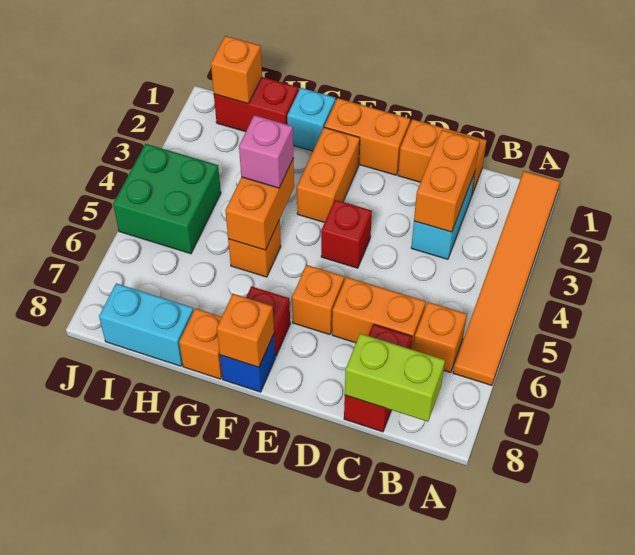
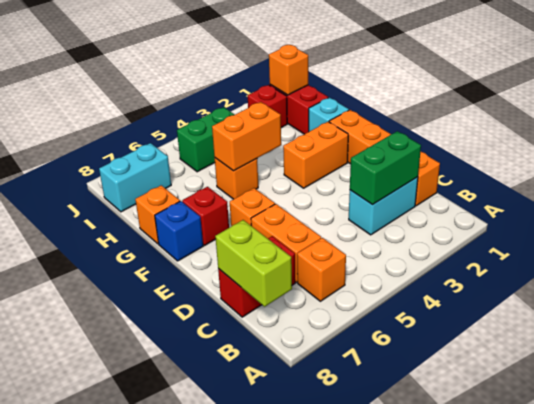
orange 1x6 tile [453,171,560,385] -> none
orange 1x2 brick [414,130,480,232] -> green 1x2 brick [350,131,421,205]
red 1x1 brick [321,200,372,268] -> red 1x1 brick moved to [248,85,287,128]
orange 1x1 brick [217,294,274,367] -> none
pink 1x1 brick [239,115,294,188] -> none
cyan 1x2 brick [99,283,194,366] -> cyan 1x2 brick turned to [99,143,171,212]
green 2x2 brick [113,144,221,254] -> green 1x2 brick [177,107,235,172]

